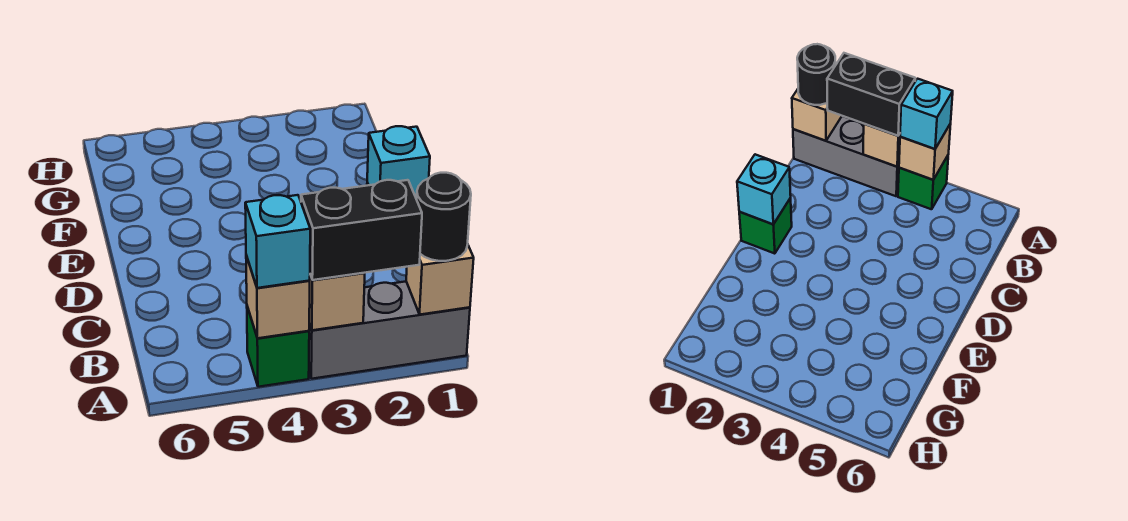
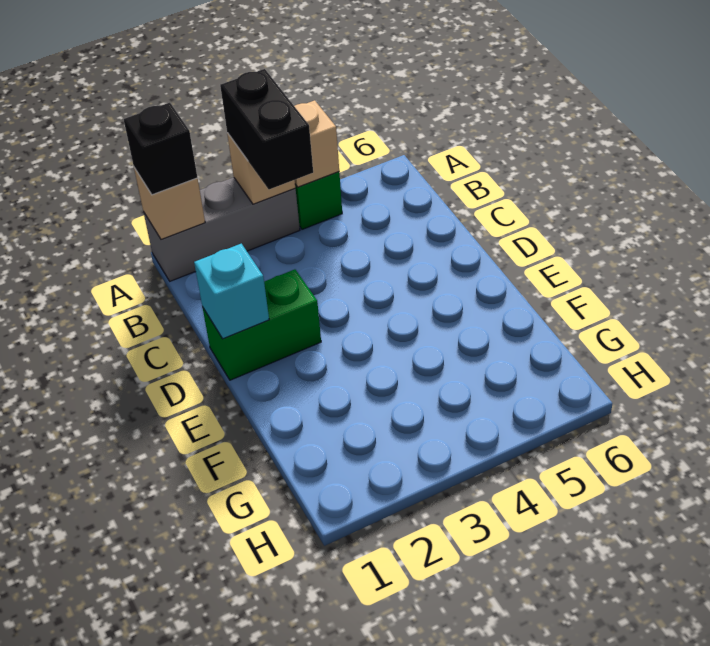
black 1x1 round brick [417,173,471,261] -> black 1x1 brick [124,103,198,195]
black 1x2 brick [301,180,422,280] -> black 1x2 brick turned to [220,69,313,189]
cyan 1x1 brick [245,195,310,288] -> none
green 1x1 brick [739,198,792,254] -> green 1x2 brick [202,269,321,380]

